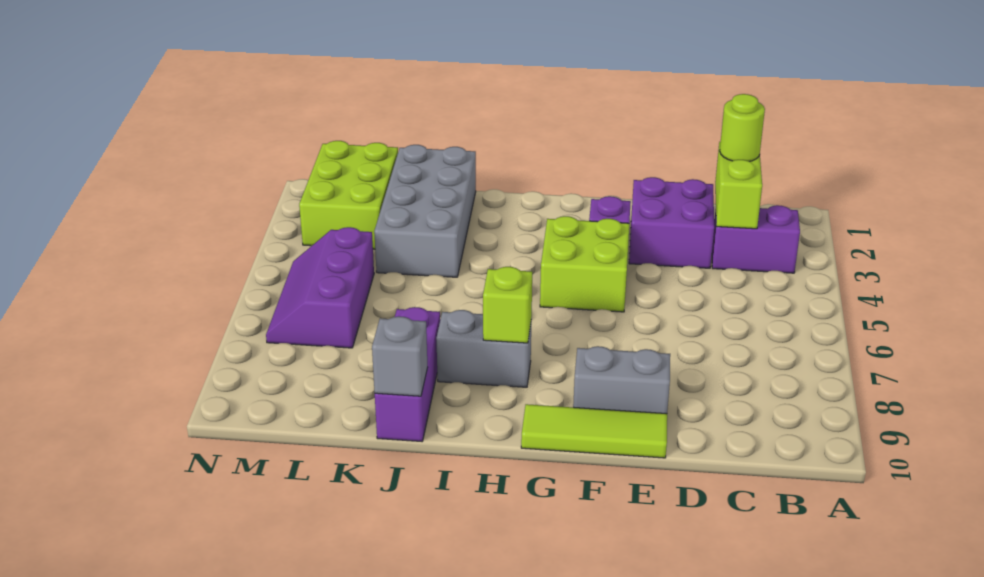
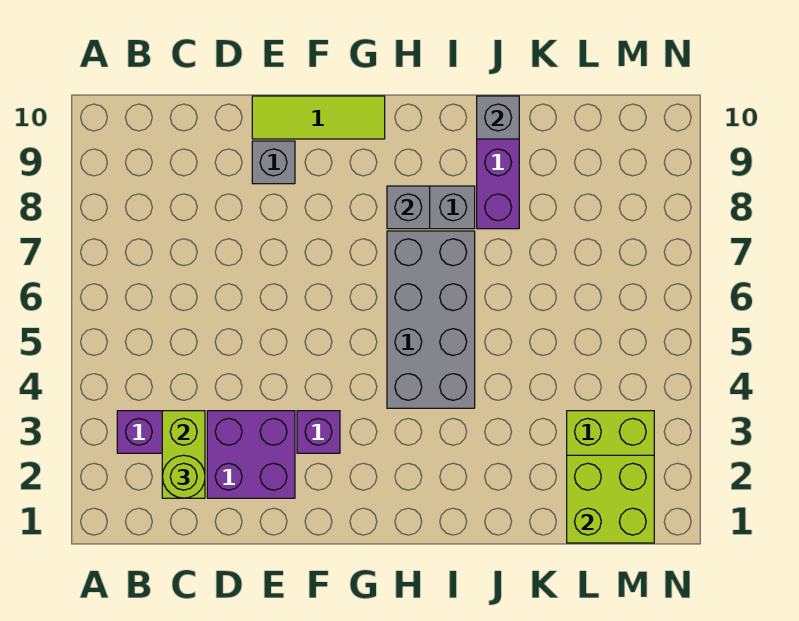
grey 1x2 brick [573,346,670,414] -> grey 1x1 brick [252,141,295,184]
lime 2x2 brick [540,216,629,312] -> lime 2x2 brick moved to [567,455,654,543]
lime 1x1 brick [483,267,532,343] -> grey 1x1 brick [387,186,430,229]
grey 2x4 brick [374,145,476,277] -> grey 2x4 brick moved to [387,231,475,408]
purple 2x3 slope [266,227,374,348] -> none

